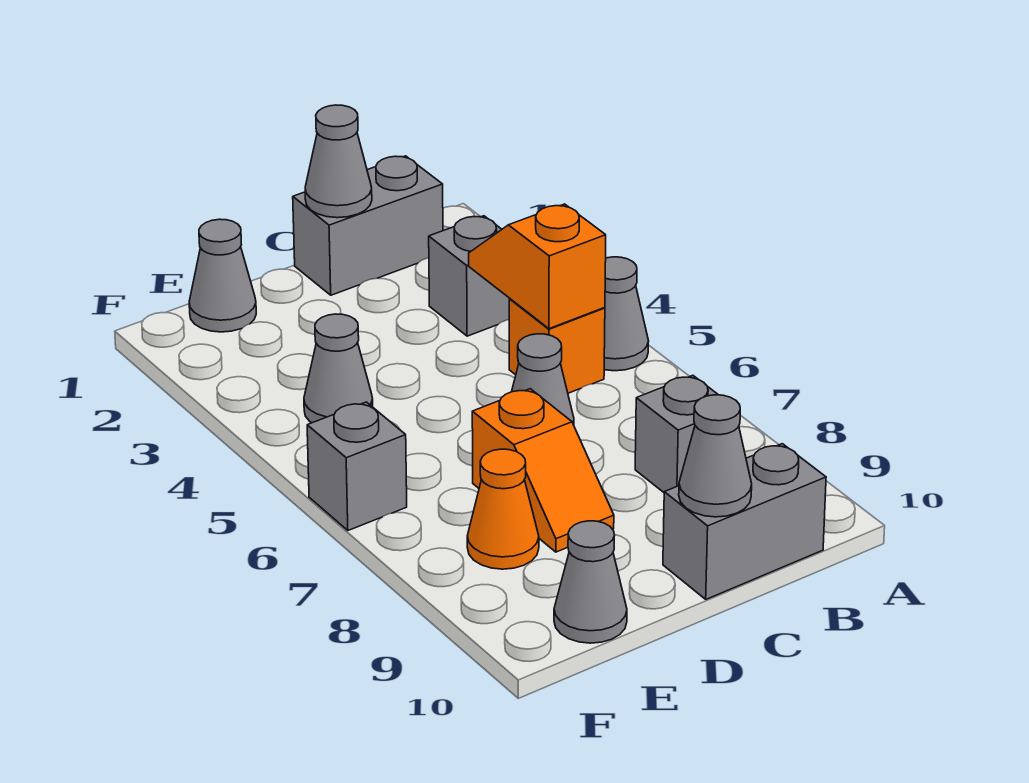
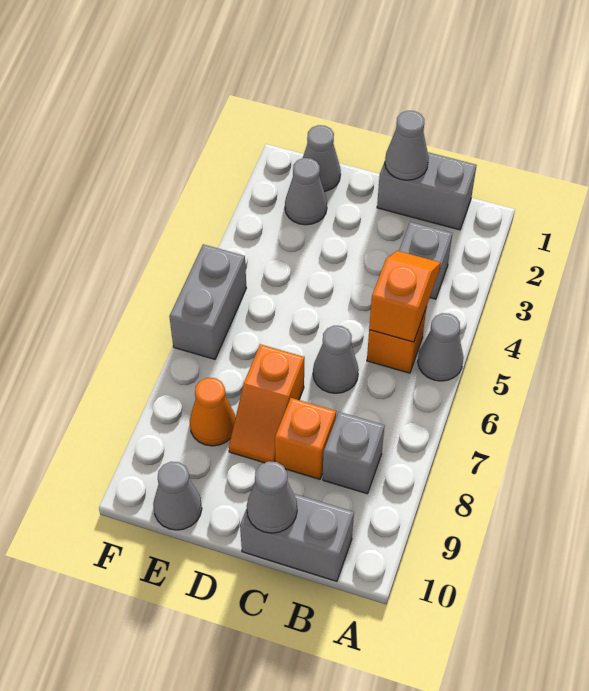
none -> orange 1x1 brick [275,398,336,479]
grey 1x1 cone [304,314,373,423] -> grey 1x1 cone moved to [285,158,327,225]
grey 1x1 brick [307,402,407,530] -> grey 1x2 brick [169,244,246,359]

